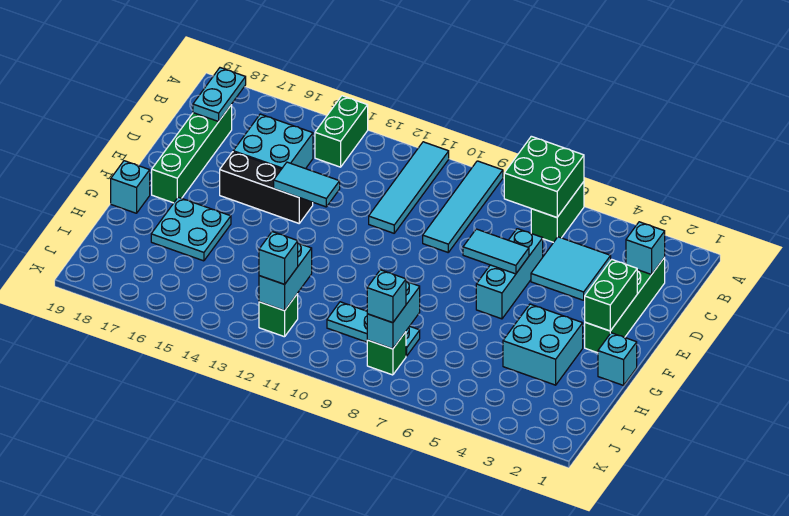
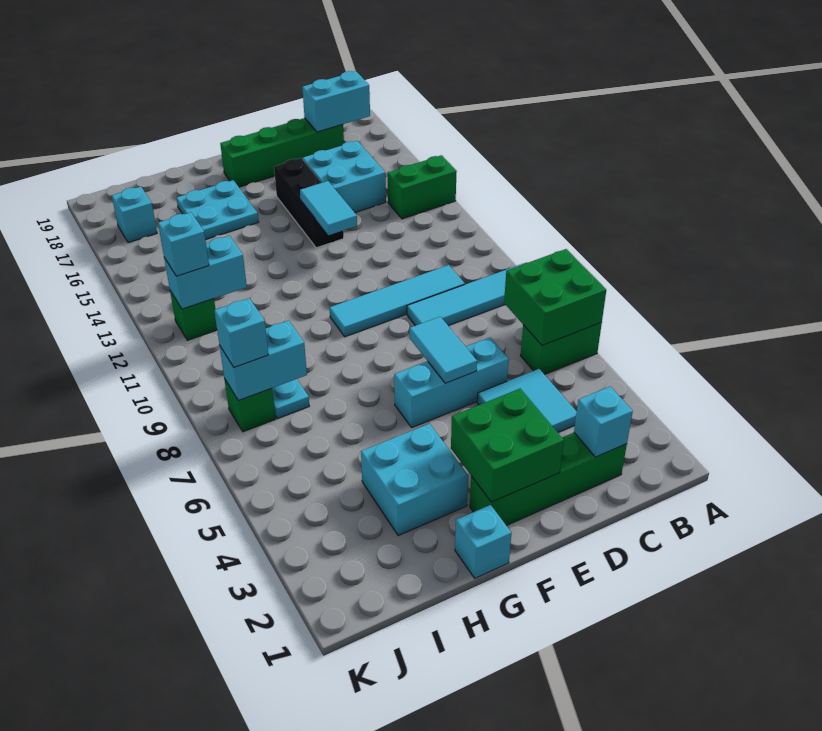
cyan 1x4 tile [369,142,449,233] -> cyan 1x4 tile moved to [330,265,465,337]
cyan 1x2 plate [193,68,246,121] -> cyan 1x2 brick [302,71,370,132]
green 1x2 brick [585,259,637,331] -> green 2x2 brick [451,389,564,502]
cyan 1x1 brick [111,161,150,213] -> cyan 1x1 brick moved to [112,187,157,243]

